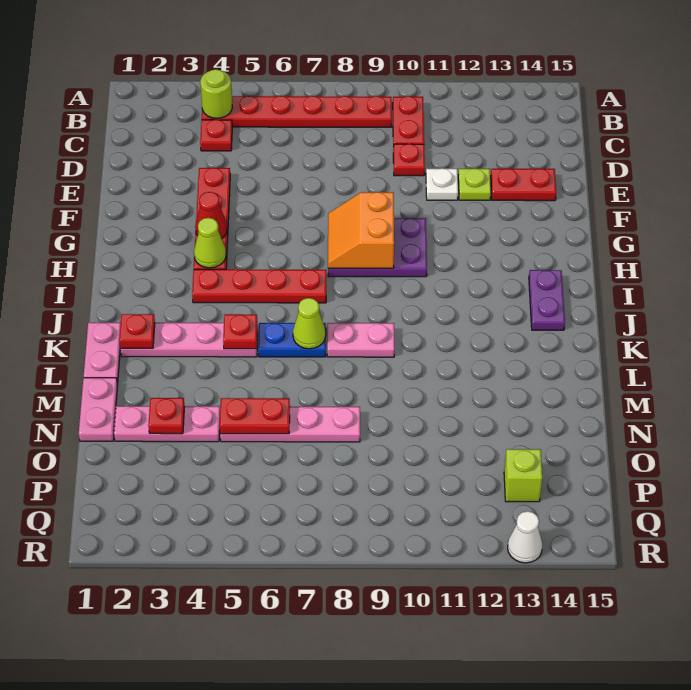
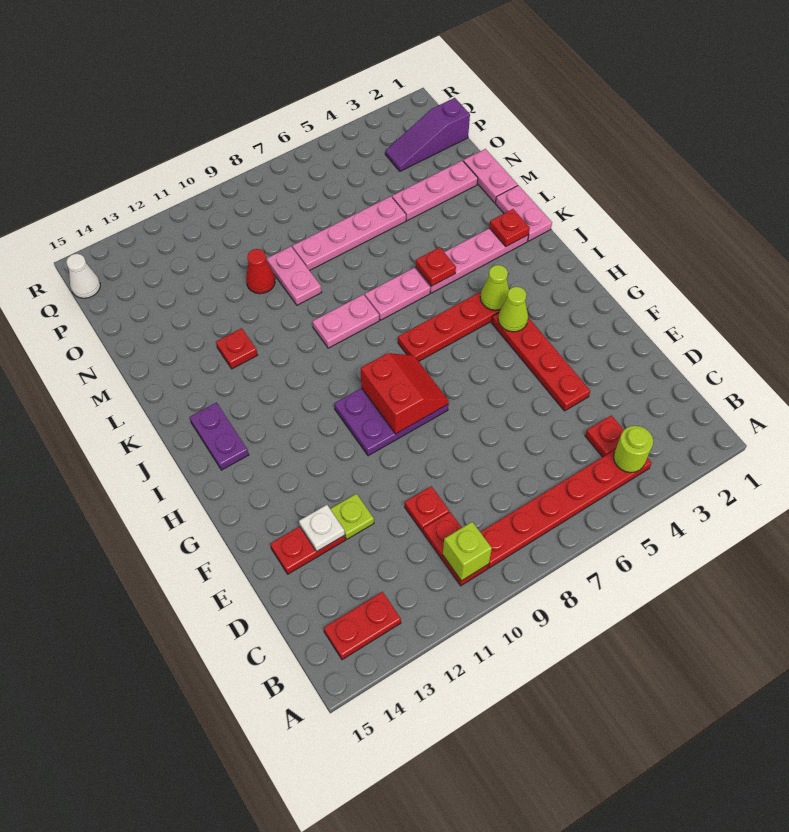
white 1x1 plate [426,168,458,200] -> white 1x1 plate moved to [299,505,345,551]
red 1x1 cone [195,192,227,238] -> red 1x1 cone moved to [246,249,275,294]
orange 2x2 slope [328,192,394,268] -> red 2x2 slope [361,353,449,434]
blue 1x2 plate [258,323,326,357] -> pink 1x2 plate [365,268,430,320]
lime 1x1 cone [293,298,326,349] -> lime 1x1 cone moved to [480,265,509,310]
none -> pink 1x2 plate [266,246,322,305]
red 1x1 plate [148,398,185,434] -> red 1x1 plate moved to [216,328,257,369]
red 1x2 plate [220,398,290,434] -> red 1x2 plate moved to [324,592,401,660]
none -> purple 1x3 slope [385,98,470,171]
lime 1x1 brick [504,449,542,502] -> lime 1x1 brick moved to [443,522,492,581]
white 1x1 cone [508,511,543,563] -> white 1x1 cone moved to [66,254,100,298]

